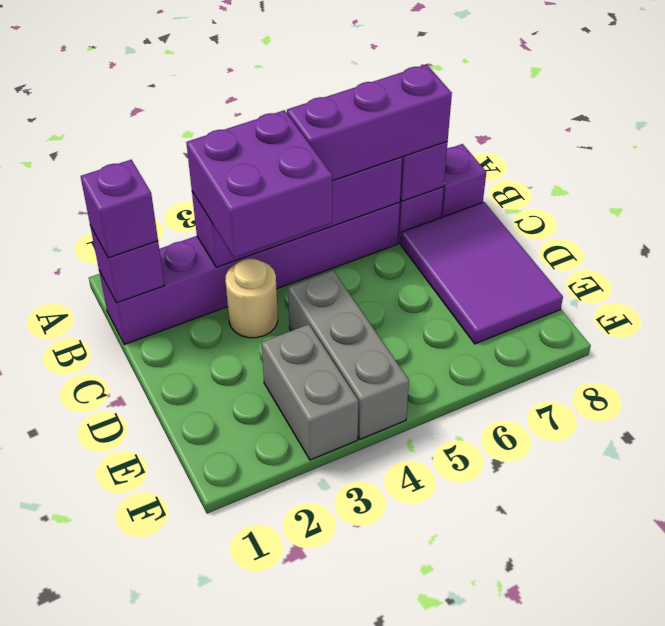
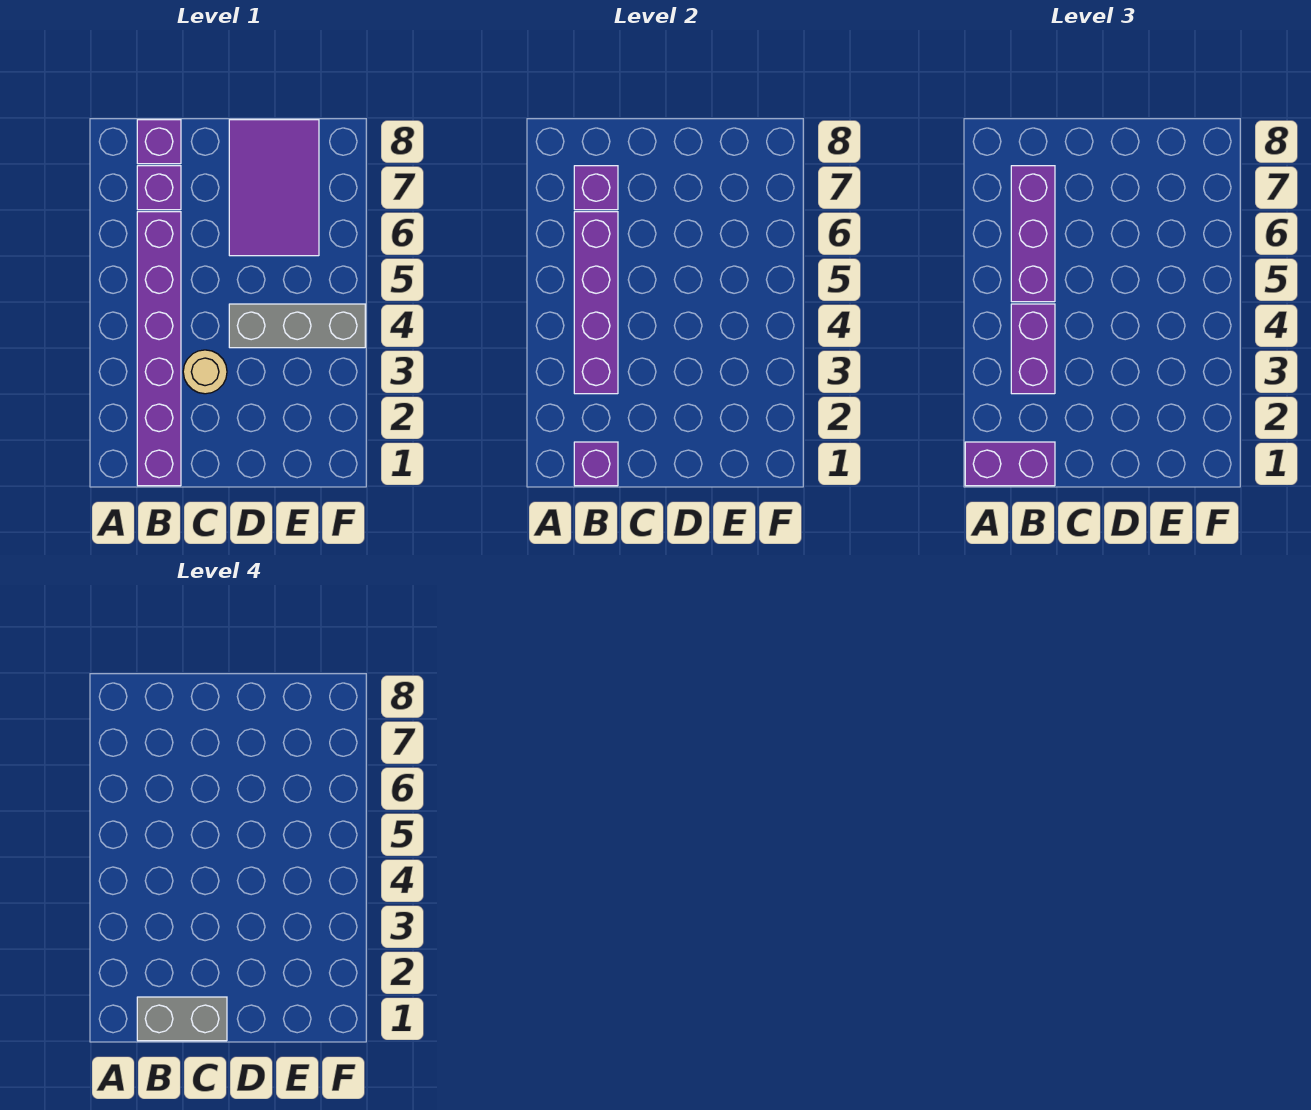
purple 1x1 brick [81,160,158,258] -> purple 1x2 brick [965,442,1055,486]
purple 2x2 brick [186,110,332,258] -> purple 1x2 brick [1011,304,1055,394]
purple 2x3 tile [401,202,563,344] -> purple 2x3 tile turned to [229,120,319,256]
grey 1x2 brick [261,324,358,460] -> grey 1x2 brick moved to [137,997,227,1041]

